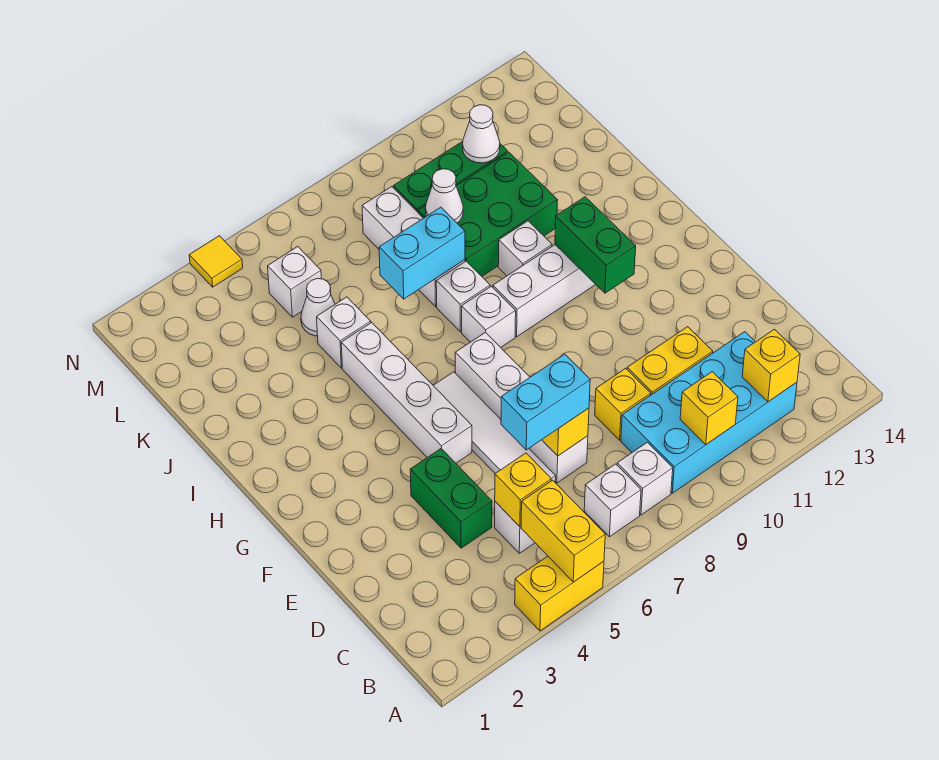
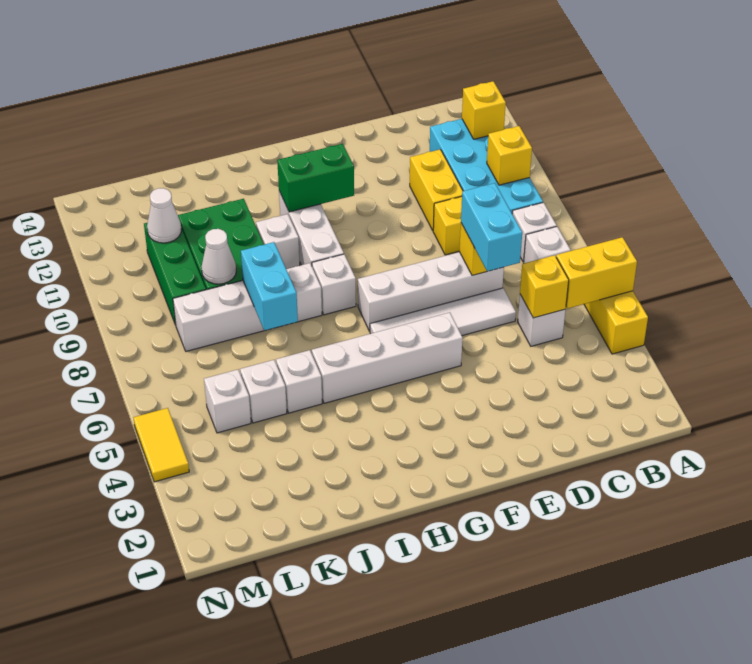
green 1x2 brick [410,449,492,548] -> none
white 1x1 cone [301,279,335,336] -> white 1x1 brick [240,360,287,423]
yellow 1x1 tile [189,236,243,287] -> yellow 1x2 tile [133,408,189,482]

